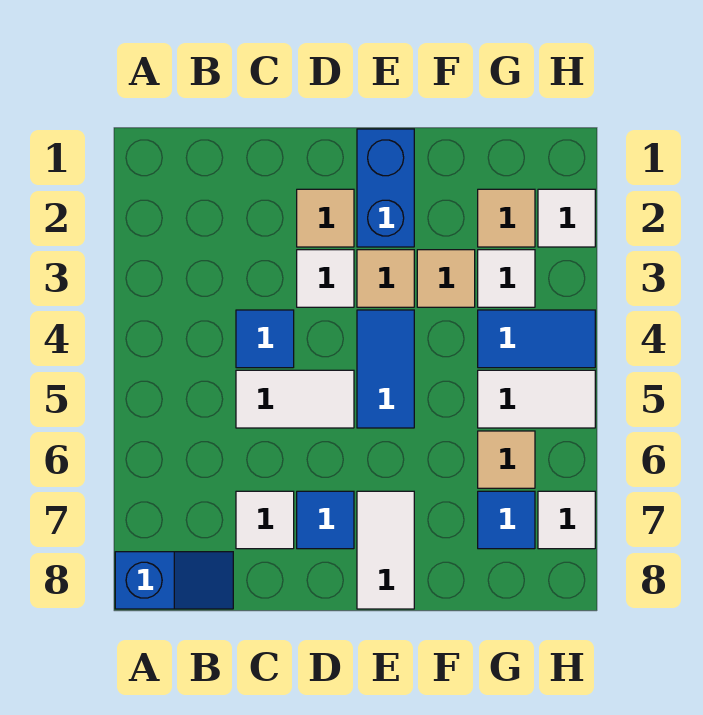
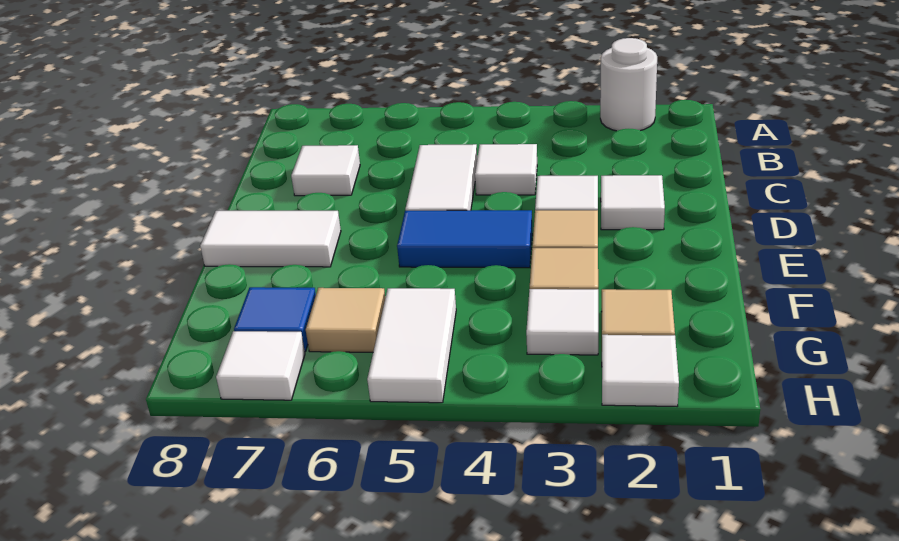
none -> white 1x1 round brick [600,38,657,131]
blue 1x2 slope [115,552,233,609] -> none
blue 1x1 tile [236,310,294,368] -> white 1x1 tile [475,144,537,195]
tan 1x1 tile [297,189,354,247] -> white 1x1 tile [601,175,665,230]
blue 1x1 tile [297,491,354,549] -> none
blue 1x2 brick [357,129,414,247] -> none
blue 1x2 tile [478,310,595,368] -> none

